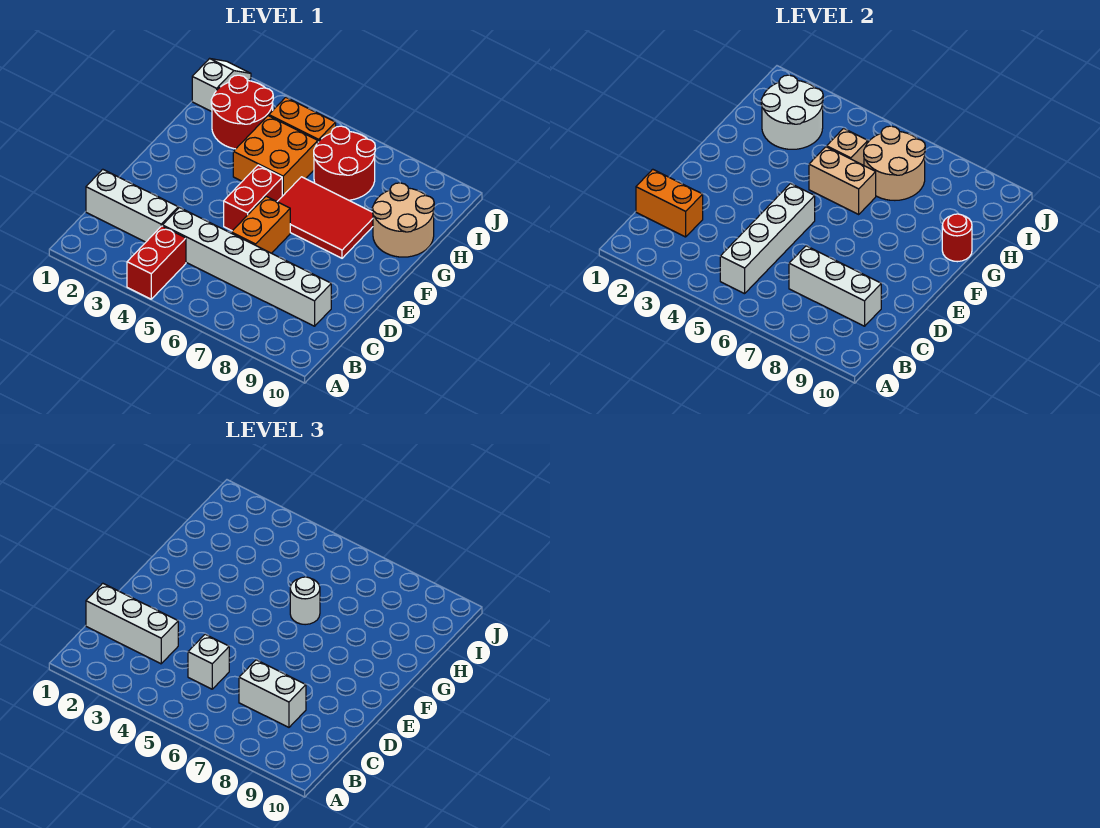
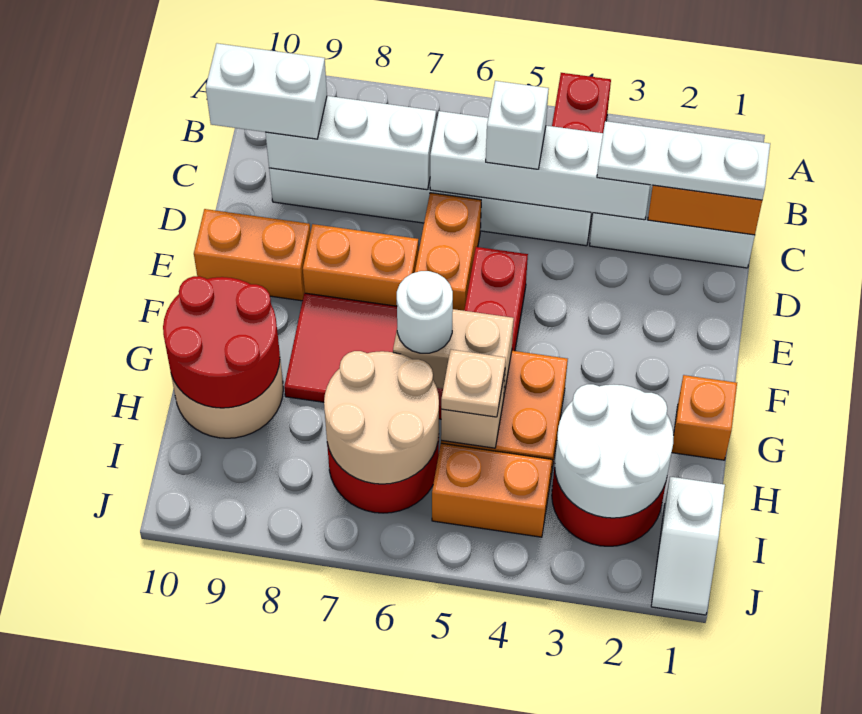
white 1x4 brick [720,184,815,294] -> white 1x4 brick turned to [430,111,650,220]
white 1x3 brick [86,583,178,664] -> white 1x3 plate [597,121,770,200]
white 1x2 brick [239,660,306,727] -> white 1x2 brick moved to [206,43,327,139]
none -> orange 1x2 brick [303,224,419,306]
none -> orange 1x2 brick [194,209,310,301]
none -> orange 1x1 brick [672,375,737,460]
red 1x1 round brick [942,214,972,262] -> red 2x2 round brick [163,276,280,408]
none -> tan 1x1 plate [441,350,506,417]

